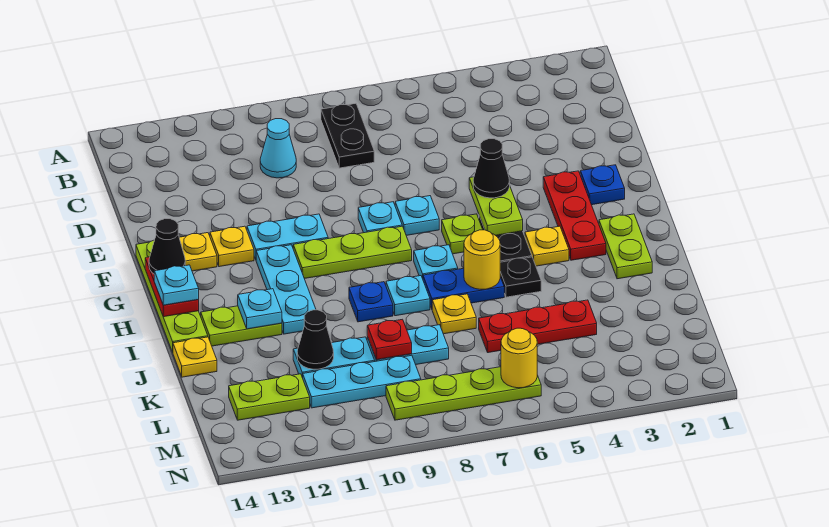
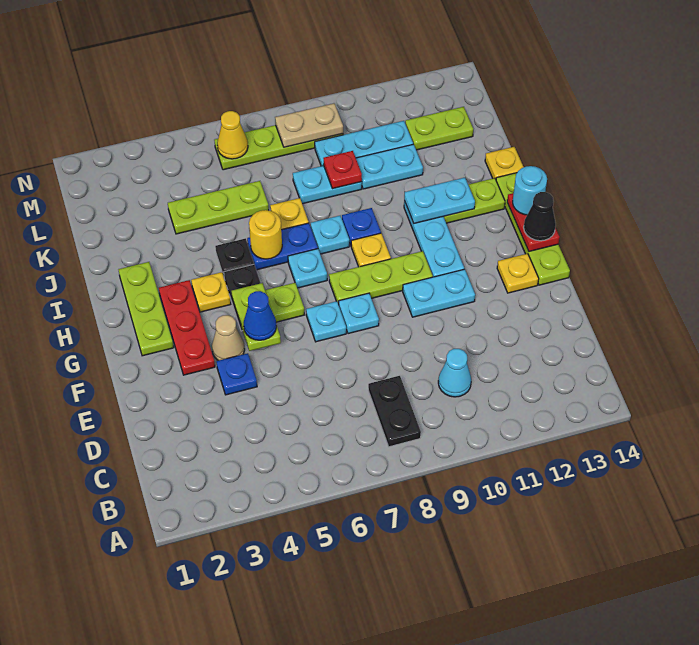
blue 1x1 plate [580,165,625,205] -> blue 1x1 plate moved to [216,353,257,395]
none -> tan 1x1 cone [212,315,245,361]
black 1x1 cone [473,139,510,198] -> blue 1x1 cone [243,291,276,340]
yellow 1x1 plate [210,226,254,267] -> yellow 1x1 plate moved to [351,233,391,267]
lime 1x2 plate [599,214,652,279] -> lime 1x3 plate [118,262,174,356]
cyan 1x1 plate [154,265,199,305] -> cyan 1x1 round brick [513,166,547,215]
cyan 1x1 plate [238,289,282,329] -> cyan 1x2 plate [404,178,475,223]
red 1x3 plate [479,300,597,353] -> lime 1x3 plate [168,181,269,234]
black 1x1 cone [297,310,334,369] -> none
yellow 1x1 round brick [501,328,537,388] -> yellow 1x1 cone [217,111,248,159]
none -> tan 1x2 plate [275,103,343,147]

